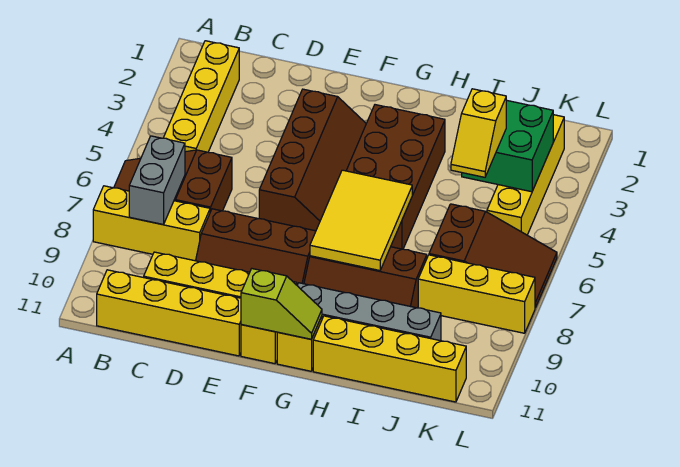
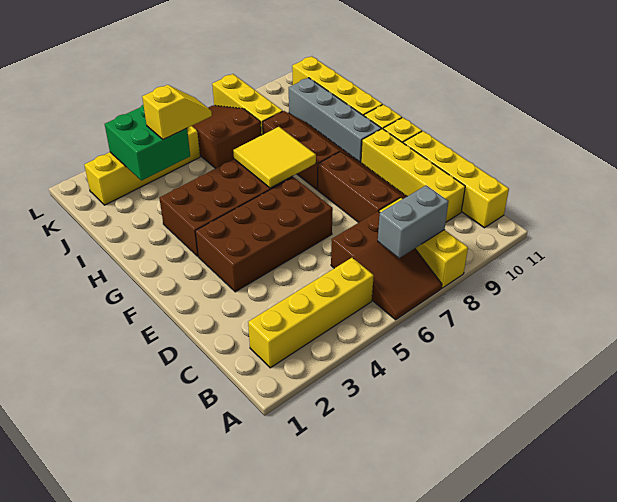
brown 2x4 slope [259,89,366,231] -> brown 2x4 brick [195,177,333,292]
lime 1x2 slope [241,269,322,339] -> none
yellow 2x3 tile [310,170,412,270] -> yellow 2x2 tile [233,127,316,188]

